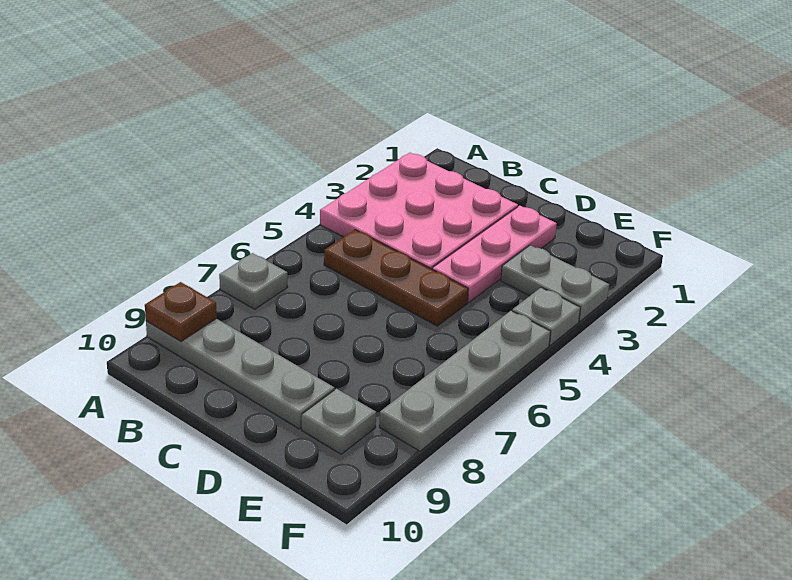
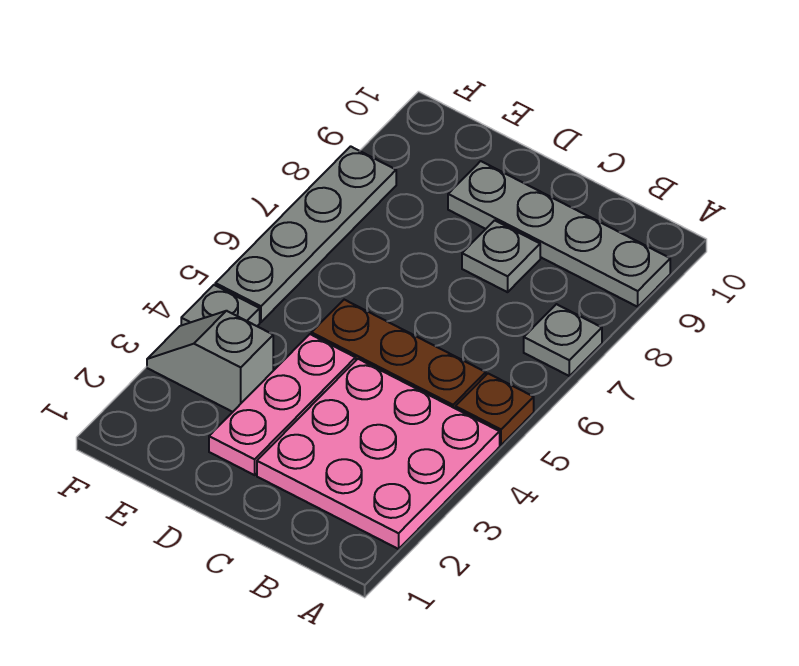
brown 1x1 plate [145,282,217,342] -> brown 1x1 plate moved to [455,374,534,445]
grey 1x2 plate [501,245,609,321] -> grey 1x2 slope [147,311,273,412]
grey 1x1 plate [302,389,376,454] -> grey 1x1 plate moved to [462,220,540,292]

